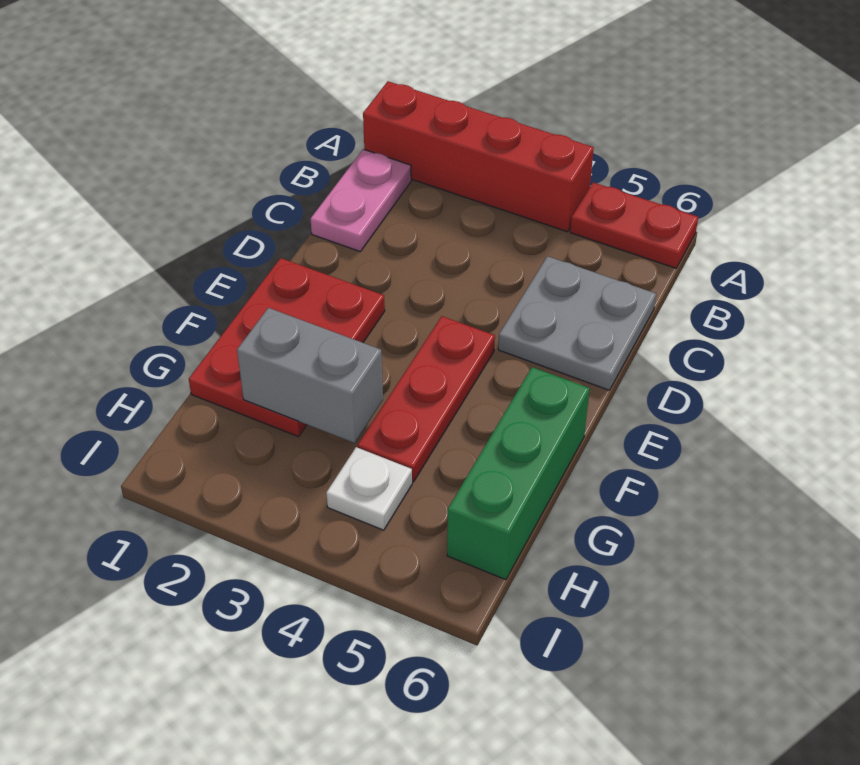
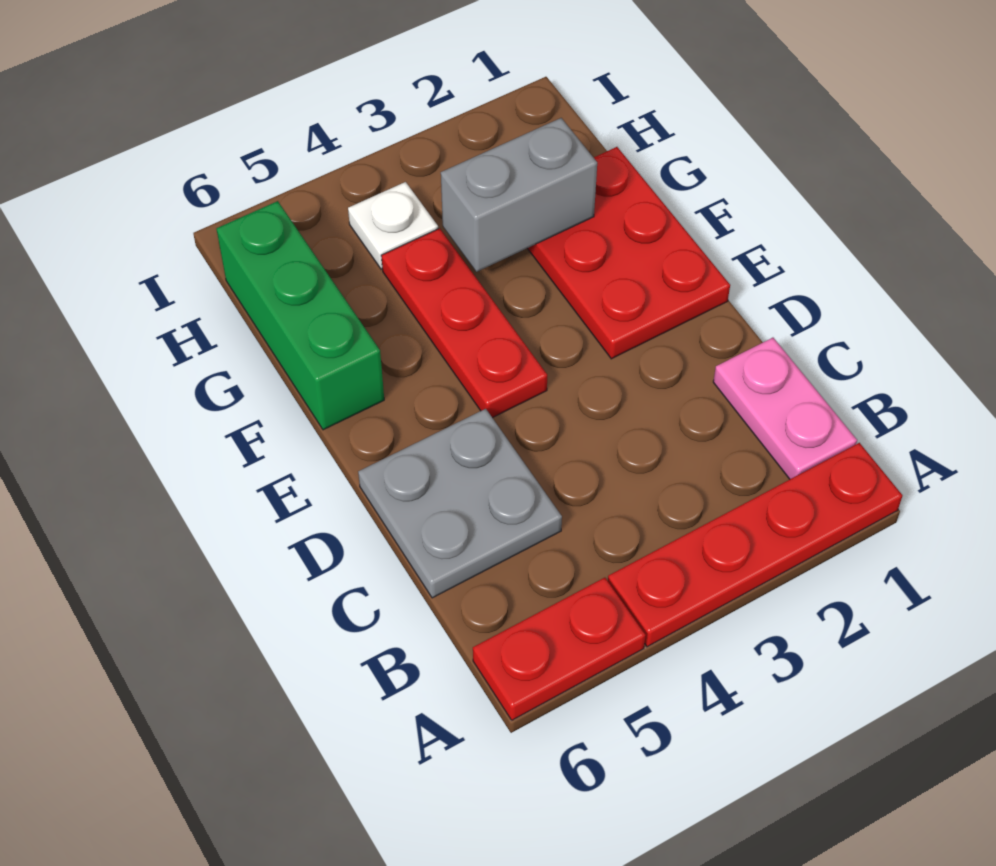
red 1x4 brick [363,81,594,232] -> red 1x4 plate [608,443,902,647]

